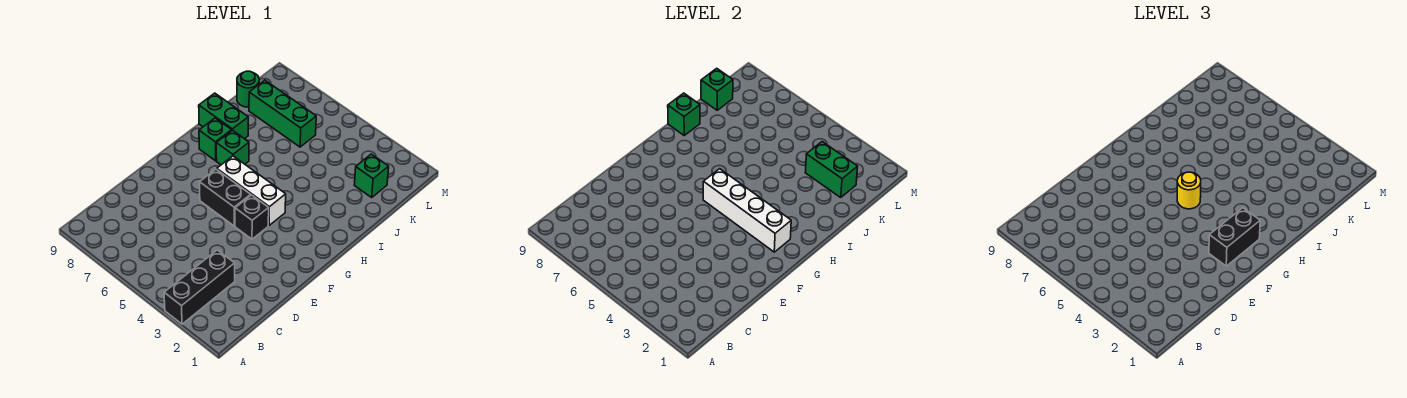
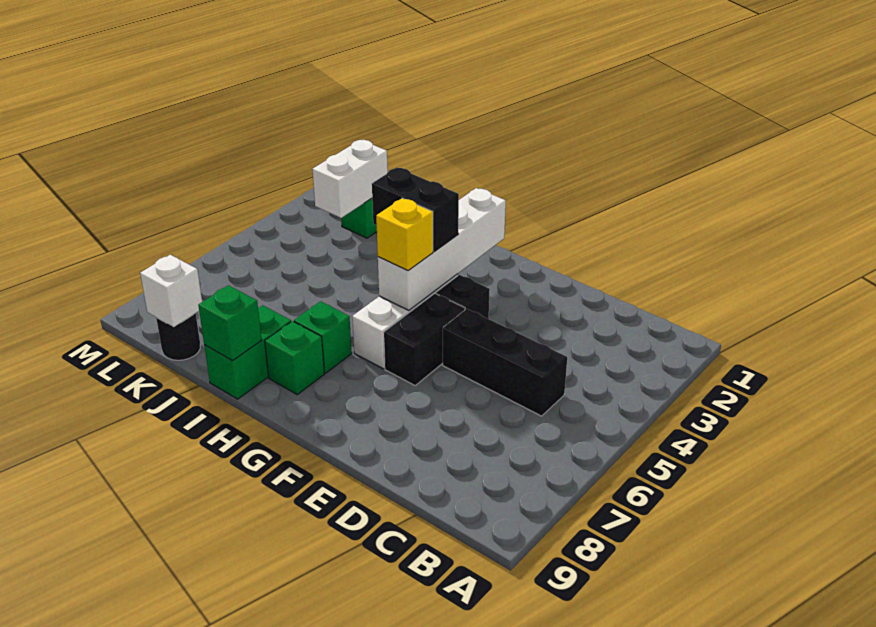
black 1x3 brick [164,250,235,324] -> black 1x3 brick moved to [443,309,567,416]
black 1x2 brick [1209,208,1260,266] -> black 1x2 brick moved to [372,168,459,252]
yellow 1x1 round brick [1177,172,1201,209] -> yellow 1x1 brick [376,198,433,271]
green 1x2 brick [805,142,858,197] -> white 1x2 brick [313,140,388,218]
green 1x3 brick [249,80,316,147] -> none
green 1x1 round brick [237,71,259,107] -> black 1x1 round brick [156,313,200,360]
green 1x1 brick [701,68,733,110] -> white 1x1 brick [140,255,202,327]

